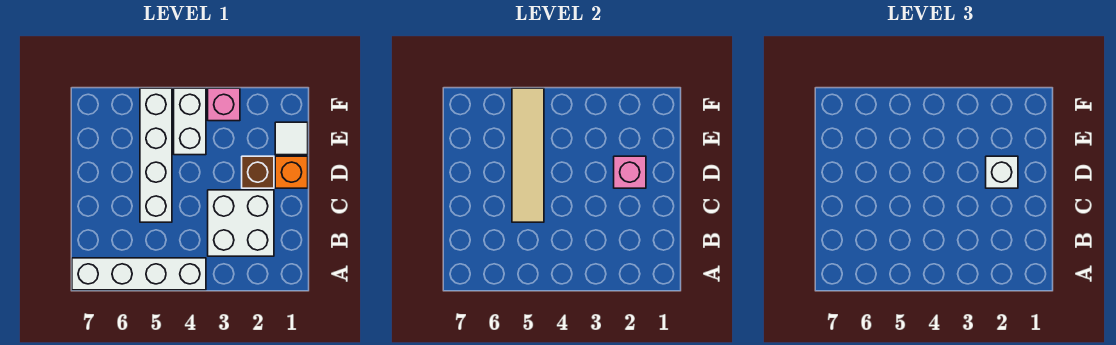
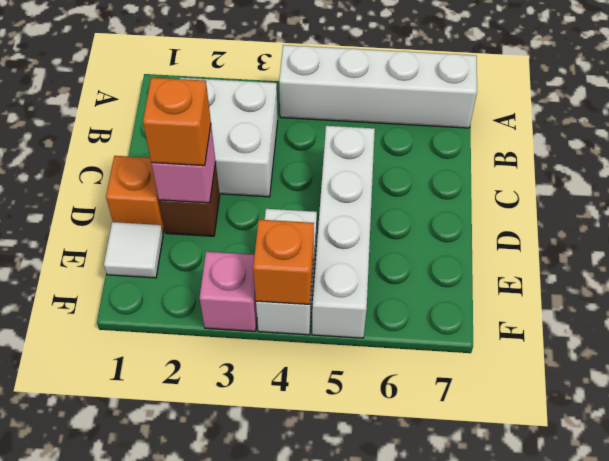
tan 1x4 tile [512,88,544,222] -> none
white 1x1 brick [986,156,1018,188] -> orange 1x1 brick [143,78,211,166]
none -> orange 1x1 brick [253,219,314,304]

